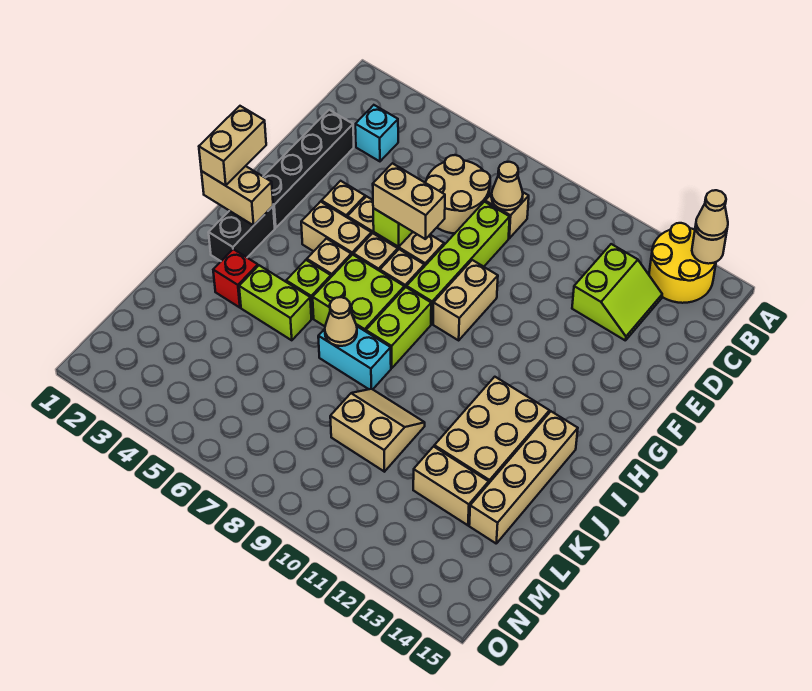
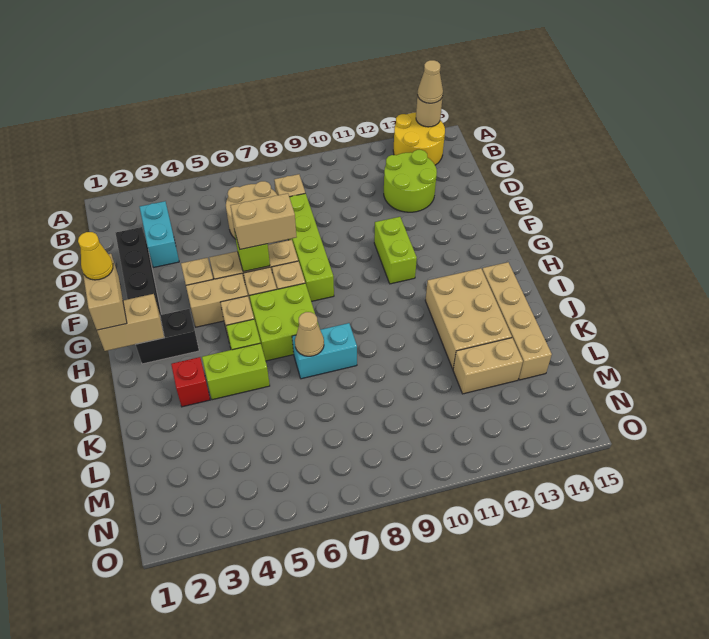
cyan 1x1 brick [355,105,398,161] -> cyan 1x2 brick [140,201,179,268]
tan 1x1 cone [491,162,523,210] -> none
lime 2x2 slope [572,244,662,341] -> lime 2x2 round brick [384,150,437,212]
tan 1x2 brick [433,260,498,340] -> none
none -> yellow 1x1 cone [78,232,113,280]
black 1x2 brick [209,206,275,261] -> black 1x2 brick turned to [136,309,199,364]
lime 1x2 brick [366,287,431,368] -> lime 1x2 brick moved to [374,217,417,284]
tan 2x2 slope [330,389,425,472] -> none

